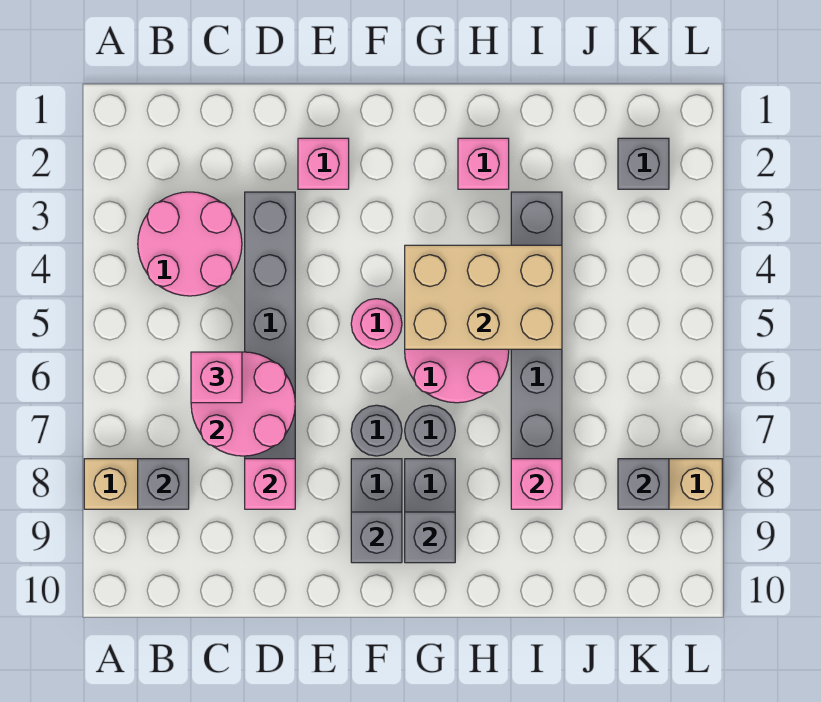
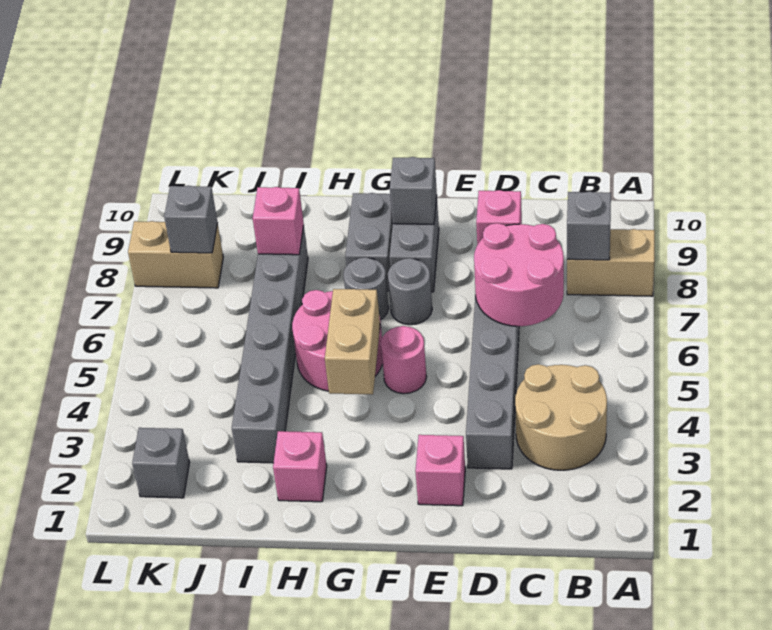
pink 2x2 round brick [138,192,242,296] -> tan 2x2 round brick [515,364,607,470]
pink 1x1 brick [191,352,242,403] -> none
tan 2x3 brick [405,245,562,349] -> tan 1x2 brick [325,289,380,394]
grey 1x1 brick [405,512,455,563] -> none

